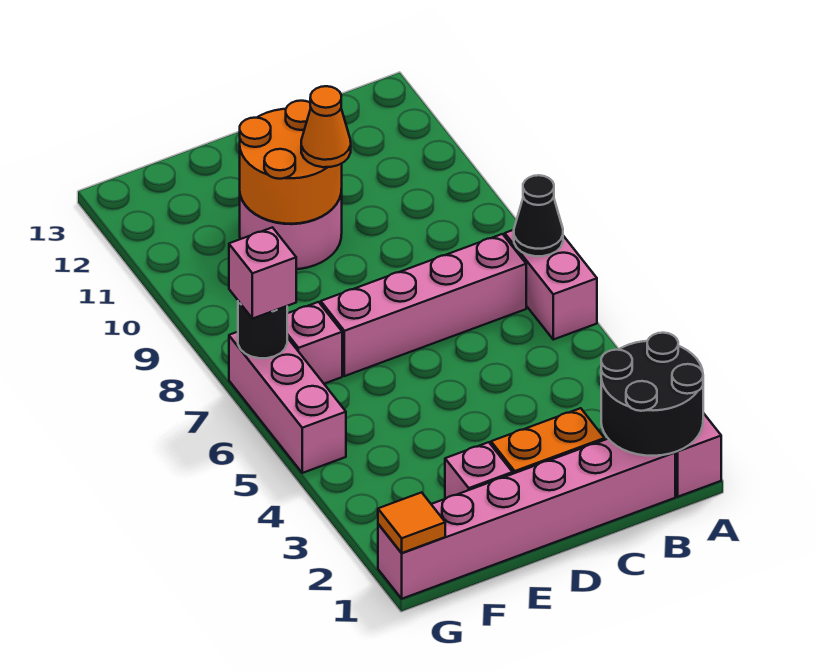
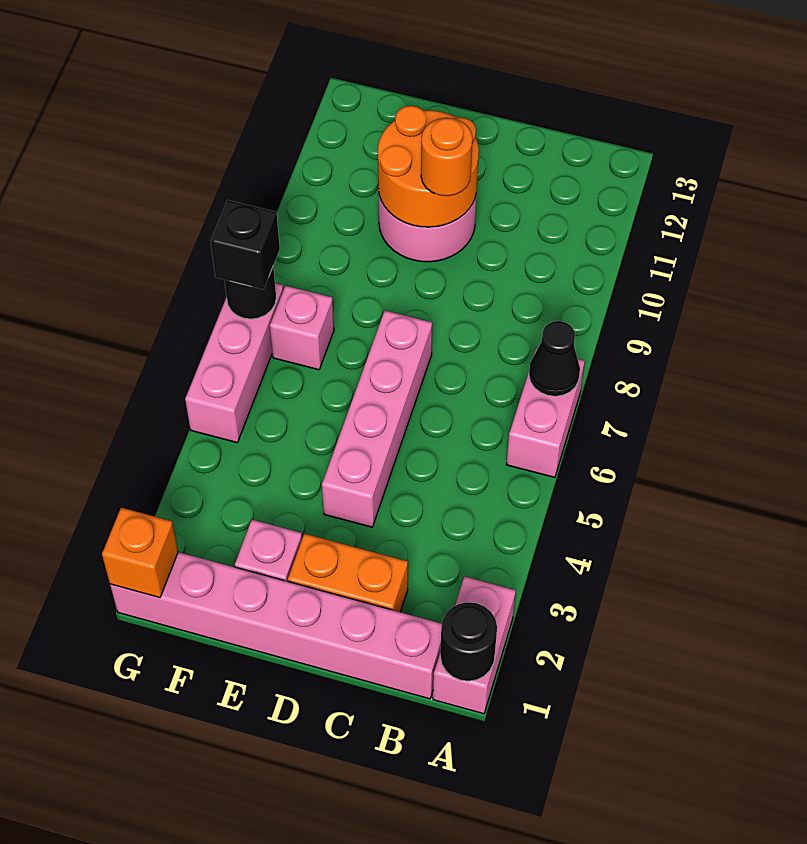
black 2x2 round brick [601,333,703,456] -> black 1x1 round brick [440,602,497,681]
pink 1x4 brick [321,234,526,376] -> pink 1x4 brick turned to [322,311,432,527]
orange 1x1 cone [301,86,351,167] -> orange 1x1 round brick [421,118,472,196]
orange 1x1 tile [378,492,445,553] -> orange 1x1 brick [102,508,178,598]
pink 1x1 brick [229,227,296,319] -> black 1x1 brick [210,200,280,289]

